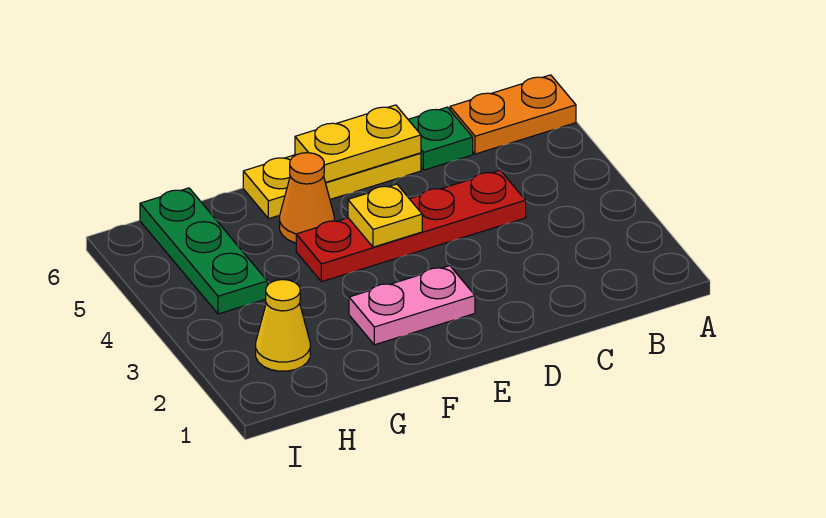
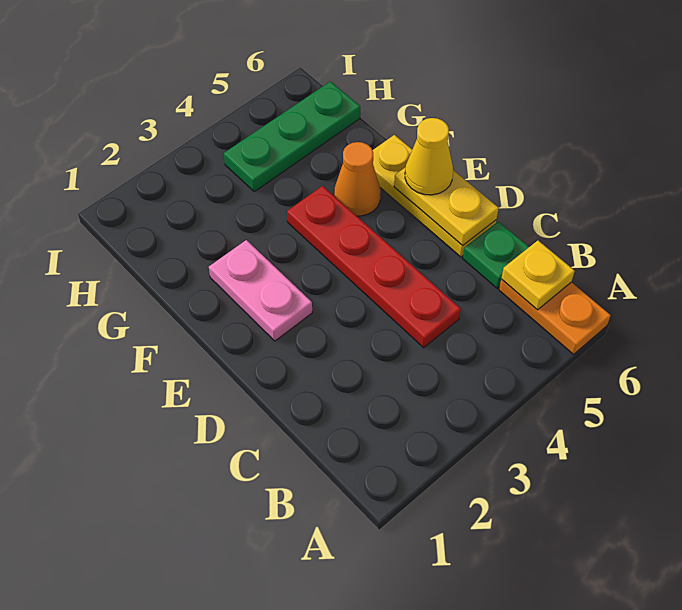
yellow 1x1 plate [348,184,422,247] -> yellow 1x1 plate moved to [501,241,575,310]
yellow 1x1 cone [256,280,310,371] -> yellow 1x1 cone moved to [405,118,453,195]

